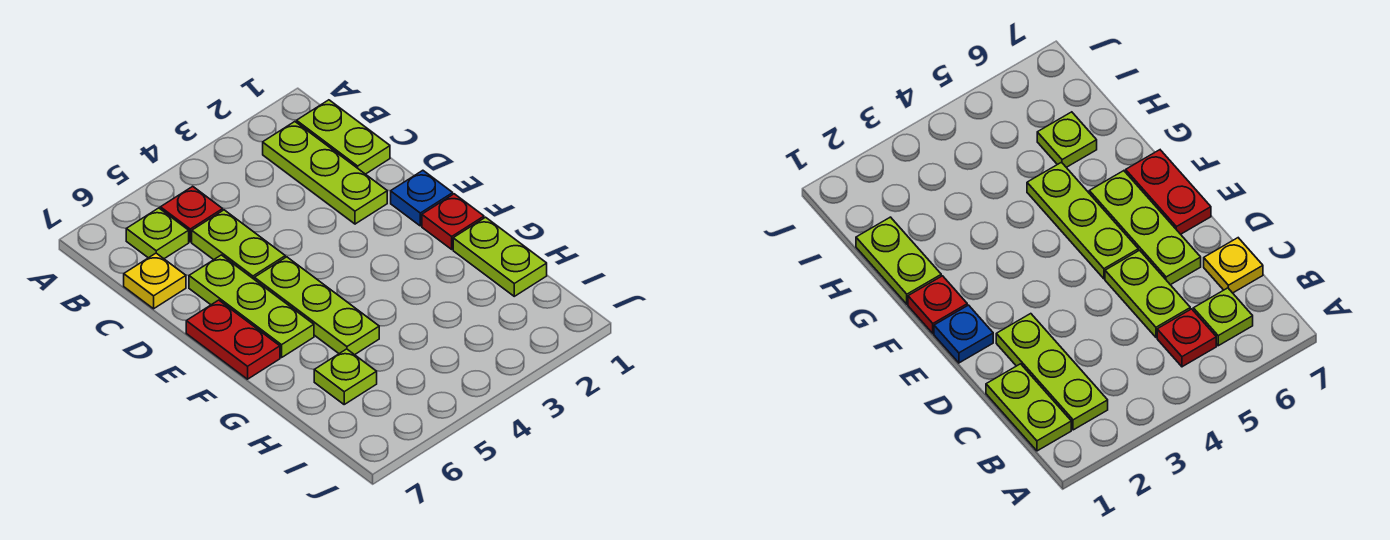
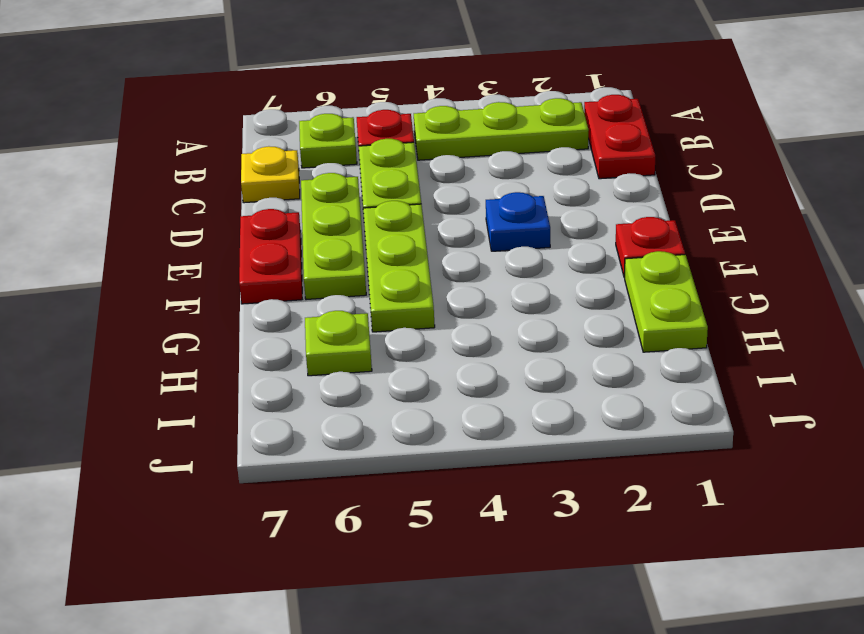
lime 1x2 plate [297,100,390,174] -> red 1x2 plate [584,95,655,179]
lime 1x3 plate [263,122,387,224] -> lime 1x3 plate turned to [414,98,589,160]
blue 1x1 plate [391,170,453,226] -> blue 1x1 plate moved to [486,192,550,251]

